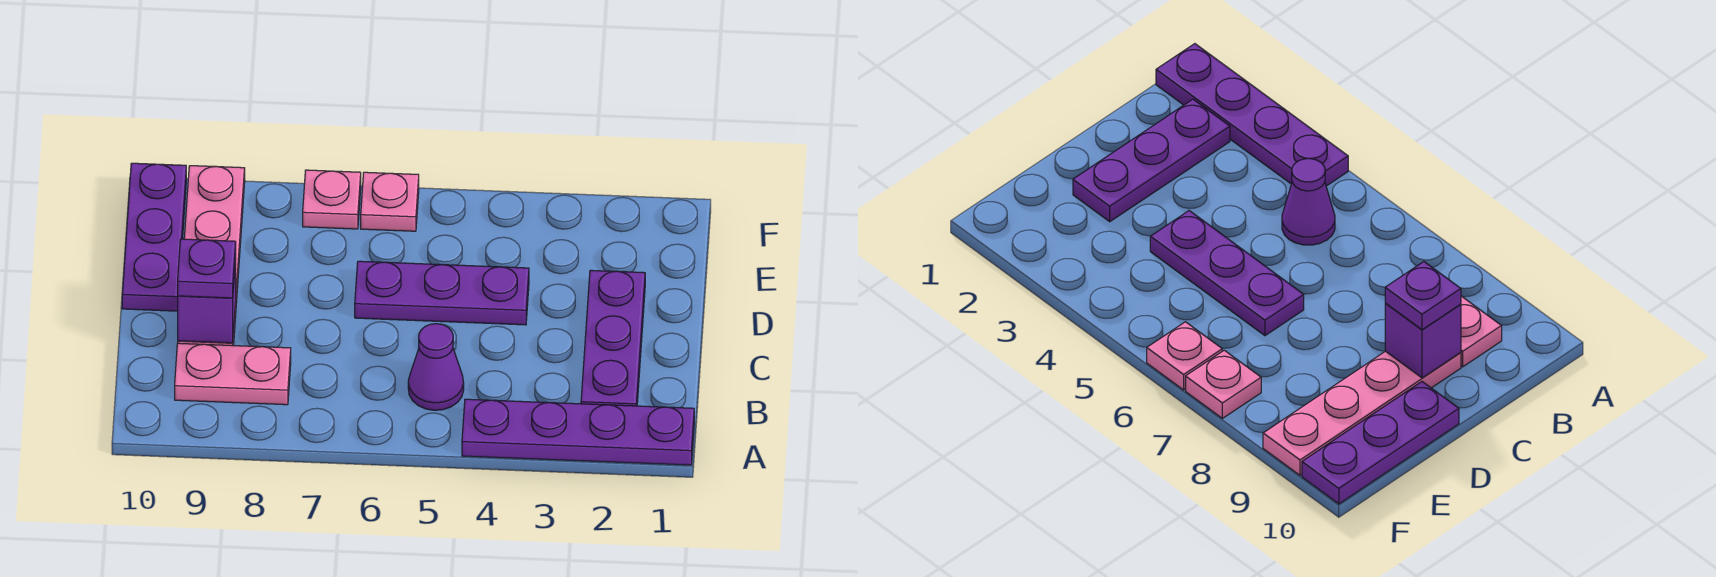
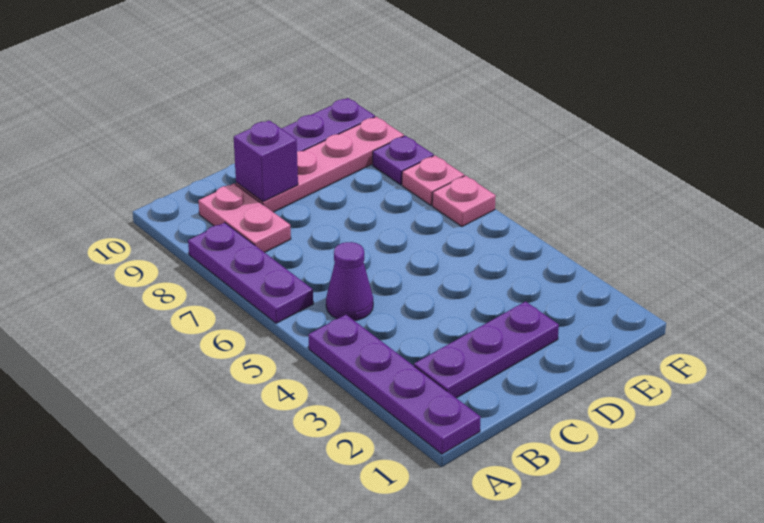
purple 1x1 plate [178,239,236,298] -> purple 1x1 plate moved to [373,136,434,185]
purple 1x3 plate [355,261,529,325] -> purple 1x3 plate moved to [188,223,313,323]

